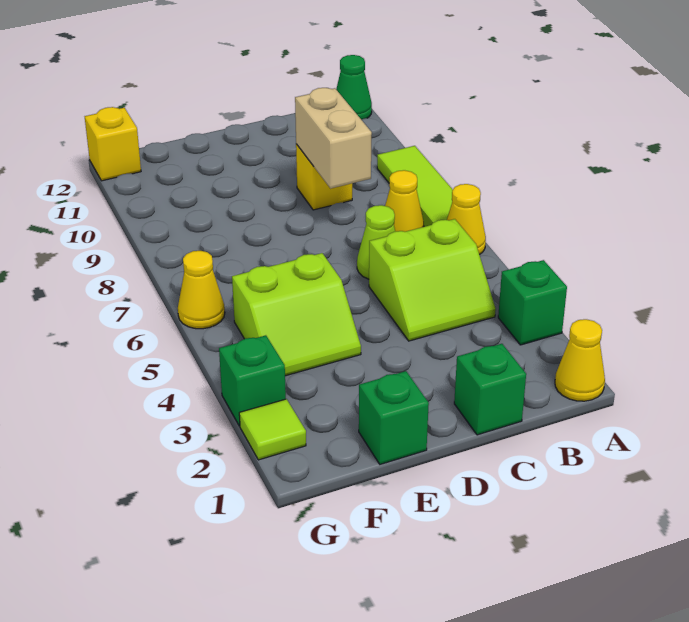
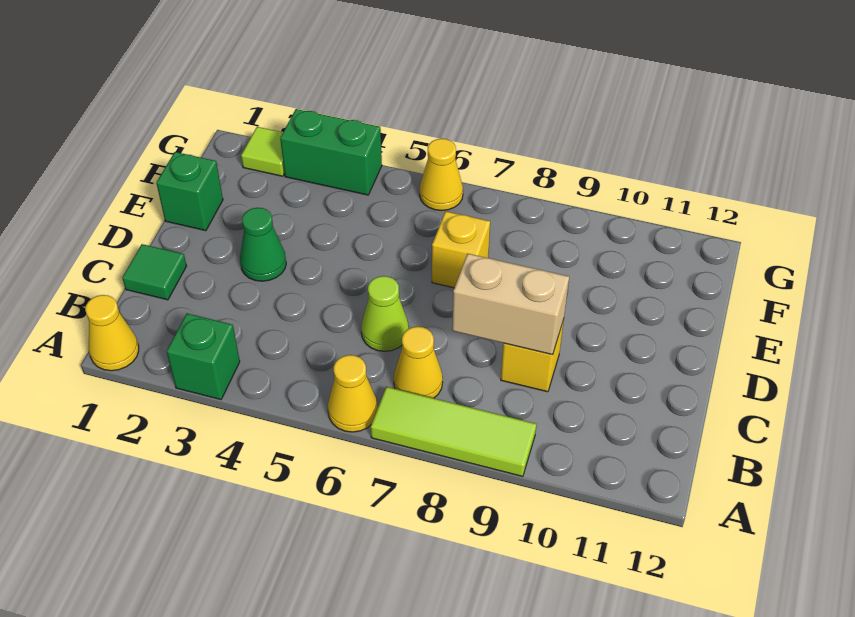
green 1x1 cone [336,55,372,120] -> green 1x1 cone moved to [240,208,286,281]
lime 2x2 slope [369,219,496,341] -> none
green 1x1 brick [454,344,526,435] -> green 1x1 tile [122,244,186,300]
lime 2x2 slope [232,253,361,376] -> none
green 1x1 brick [219,335,286,426] -> green 1x2 brick [280,109,382,195]
yellow 1x1 brick [85,107,141,181] -> yellow 1x1 brick moved to [432,211,490,288]

